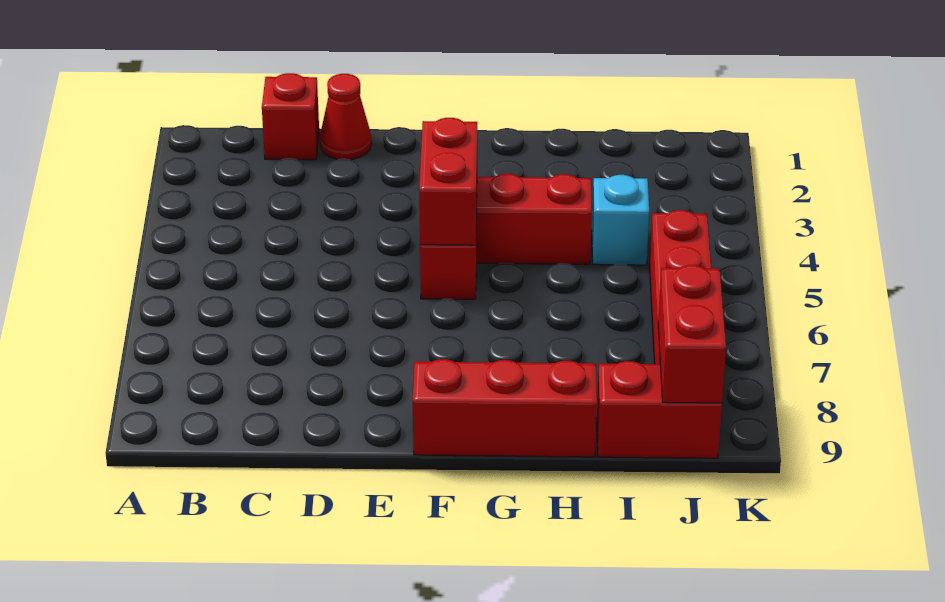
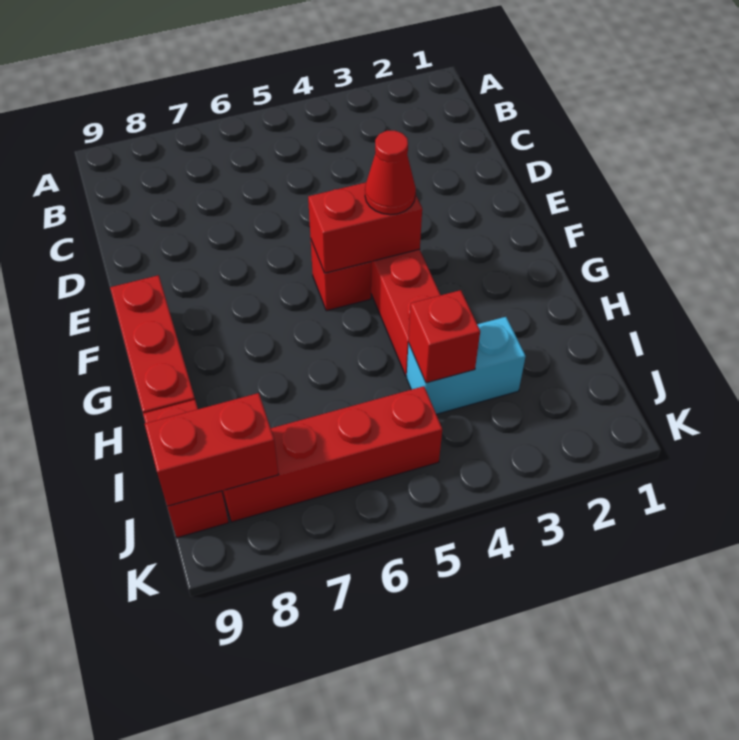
red 1x1 brick [262,73,319,160] -> red 1x1 brick moved to [409,290,480,383]
red 1x1 cone [320,74,372,160] -> red 1x1 cone moved to [365,131,416,215]
cyan 1x1 brick [592,175,649,265] -> cyan 1x2 brick [407,317,526,414]

